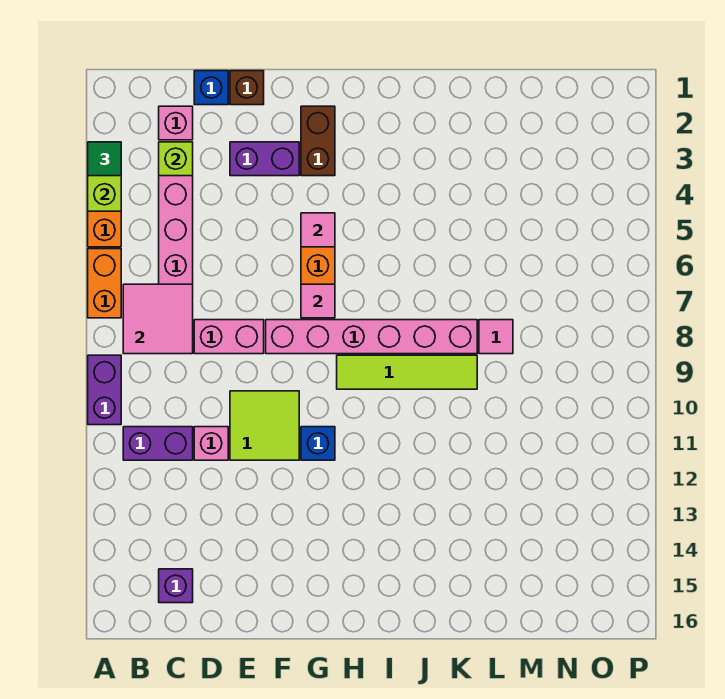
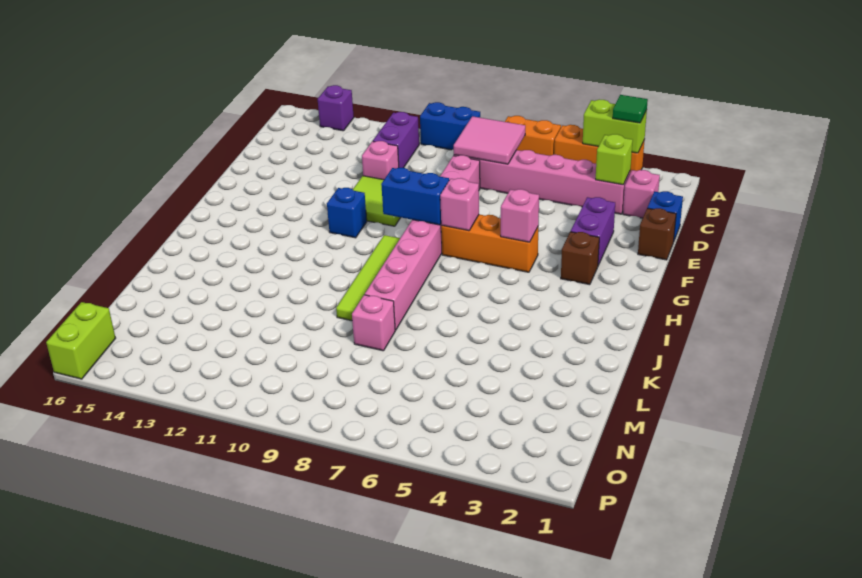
purple 1x2 brick [88,355,121,425] -> blue 1x2 brick [420,102,480,150]
purple 1x1 brick [159,569,193,603] -> purple 1x1 brick moved to [318,85,354,131]
brown 1x2 brick [301,106,335,176] -> brown 1x1 brick [561,232,599,285]
pink 1x1 tile [301,213,335,247] -> pink 1x1 brick [501,189,539,242]
pink 1x1 tile [301,284,335,318] -> pink 1x1 brick [440,178,479,231]
none -> blue 1x2 brick [381,168,449,225]
pink 1x1 tile [479,320,513,354] -> pink 1x1 brick [352,295,395,351]
none -> lime 1x2 brick [46,302,116,379]

